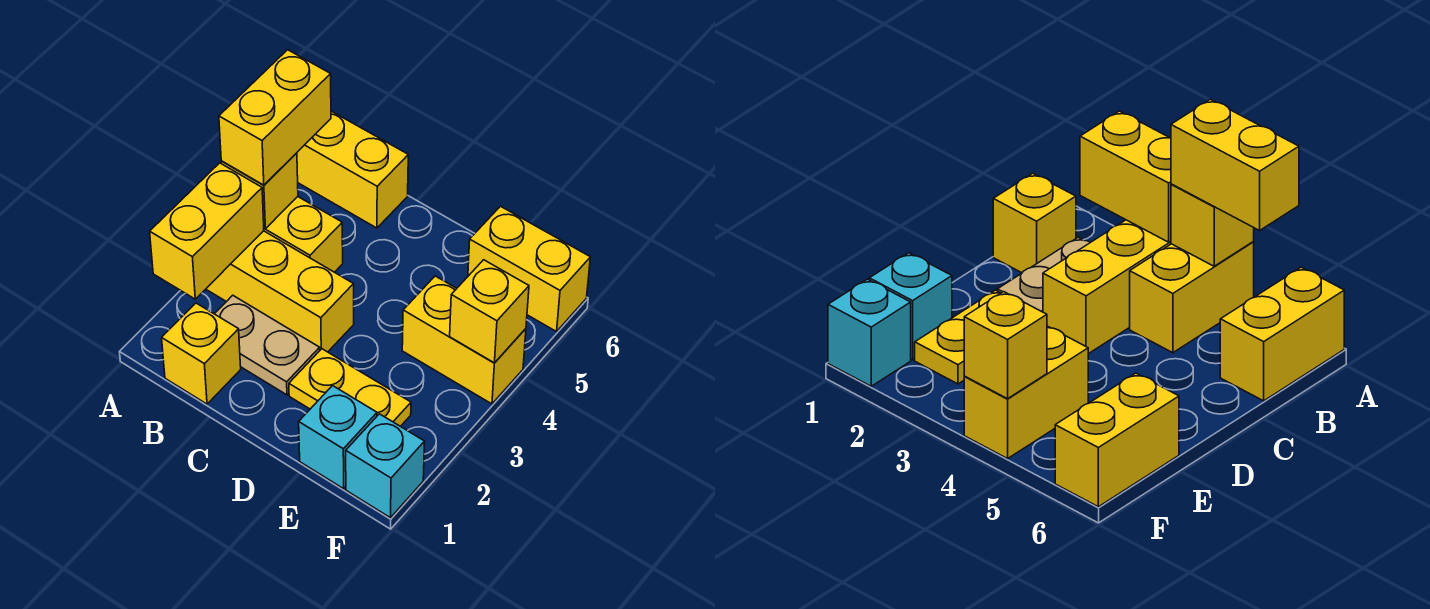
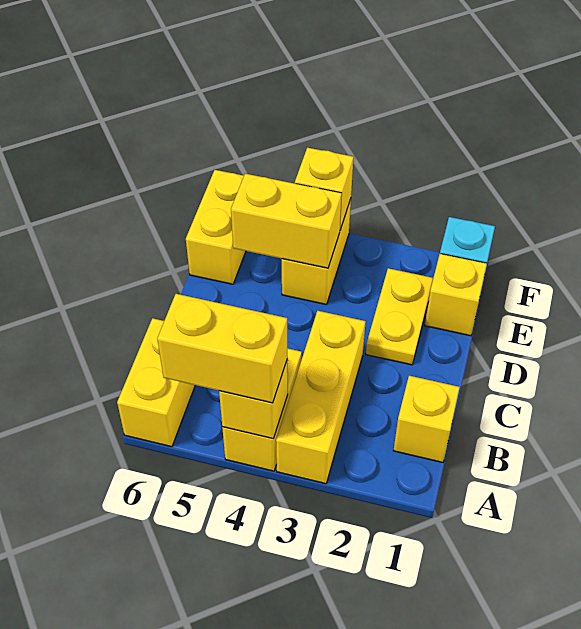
yellow 1x2 brick [150,163,264,299] -> yellow 1x2 brick moved to [231,174,342,268]
tan 1x2 plate [215,295,320,395] -> none
cyan 1x1 brick [299,386,377,489] -> yellow 1x1 brick [425,254,487,336]

